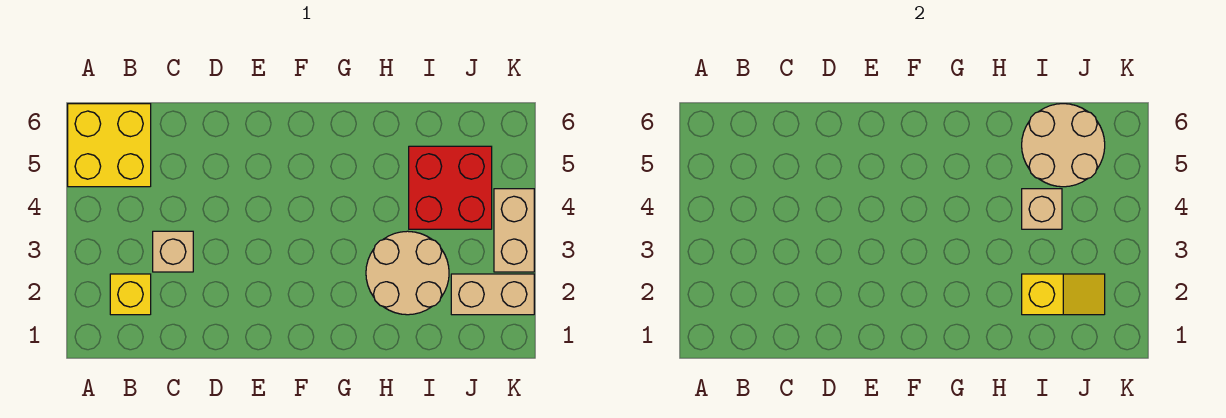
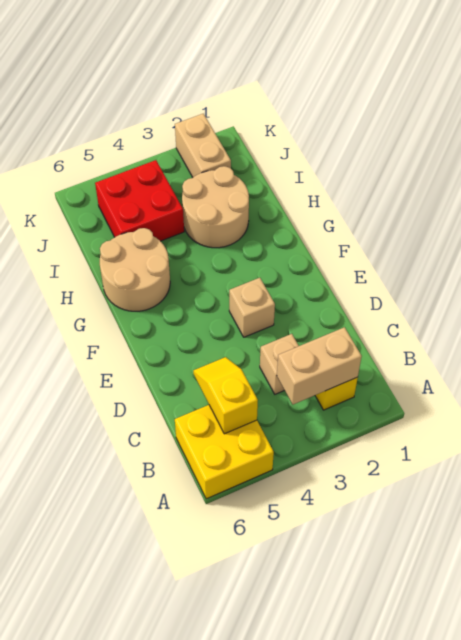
yellow 1x2 slope [1022,274,1105,315] -> yellow 1x2 slope moved to [193,357,258,434]
tan 1x1 brick [1022,189,1062,229] -> tan 1x1 brick moved to [229,278,275,337]
tan 2x2 round brick [1022,104,1105,187] -> tan 2x2 round brick moved to [100,228,170,311]
tan 1x2 brick [494,189,534,272] -> tan 1x2 brick moved to [277,327,362,404]

